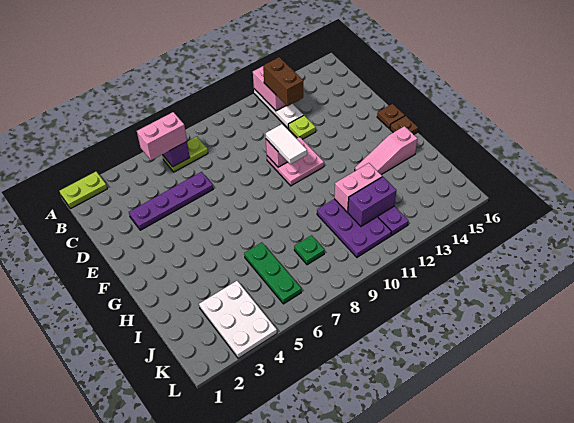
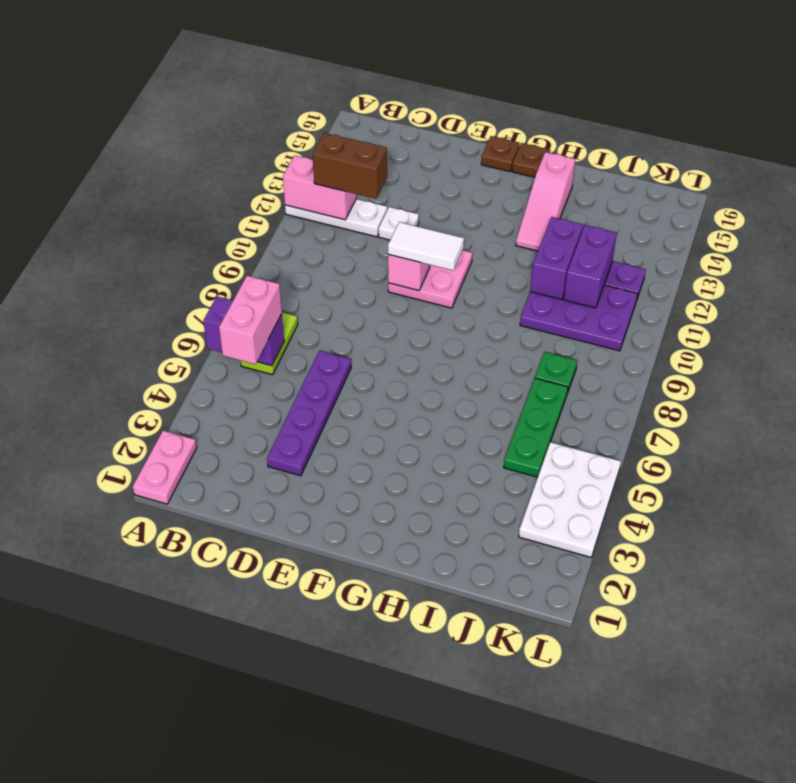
lime 1x2 plate [60,172,107,209] -> pink 1x2 plate [133,431,197,504]
lime 1x1 plate [288,115,316,139] -> white 1x1 plate [379,207,419,240]
green 1x3 plate [244,243,301,304] -> green 1x3 plate turned to [504,378,568,477]
pink 1x2 brick [334,163,382,212] -> purple 1x2 brick [530,217,583,299]
white 2x3 plate [199,281,277,358] -> white 2x3 plate turned to [519,442,621,557]

